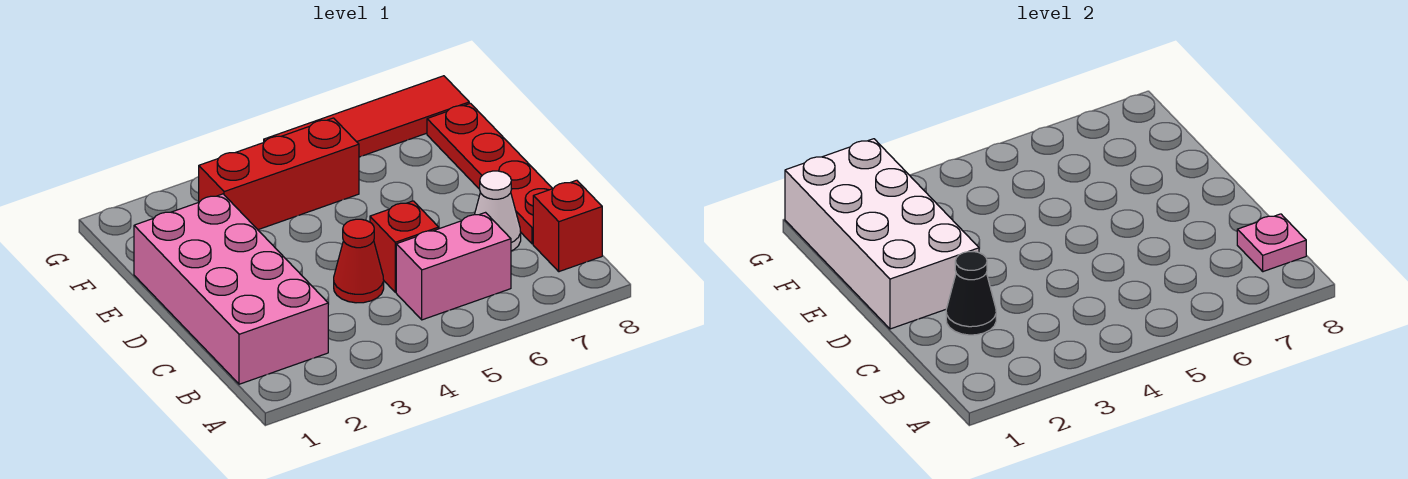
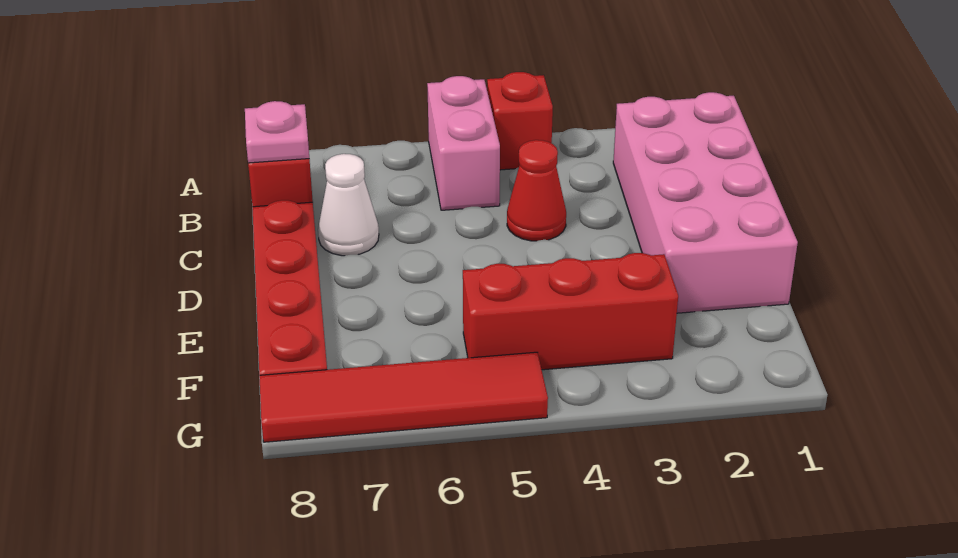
pink 1x2 brick [396,213,511,320] -> pink 1x2 brick turned to [427,76,500,210]
black 1x1 cone [946,252,996,335] -> none
red 1x1 brick [370,201,439,292] -> red 1x1 brick moved to [487,72,553,170]
white 2x4 brick [785,139,979,329] -> none

